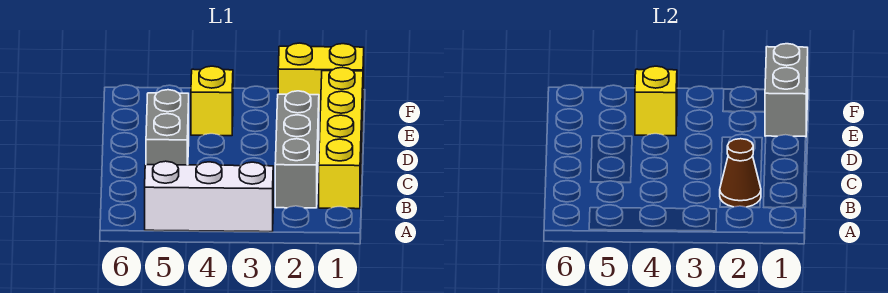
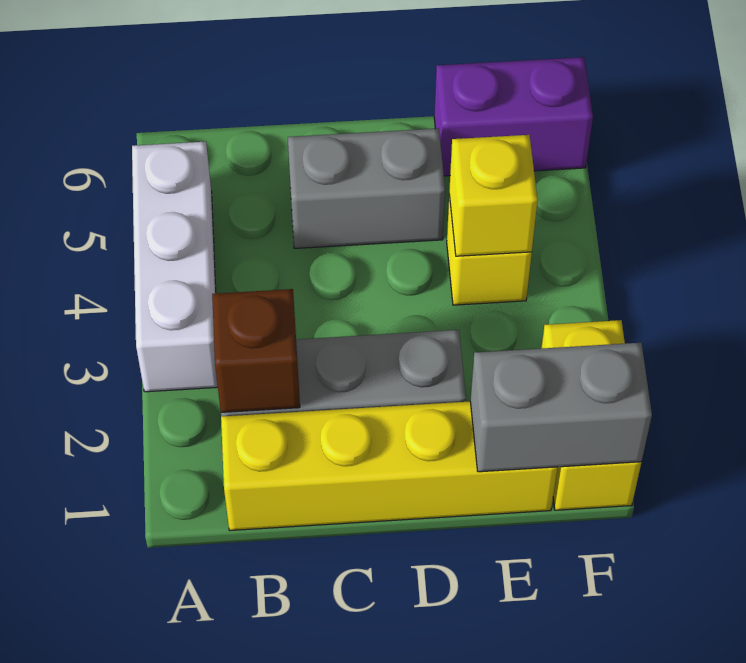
brown 1x1 cone [720,139,761,207] -> brown 1x1 brick [212,289,300,412]
none -> purple 1x2 brick [434,57,593,176]

